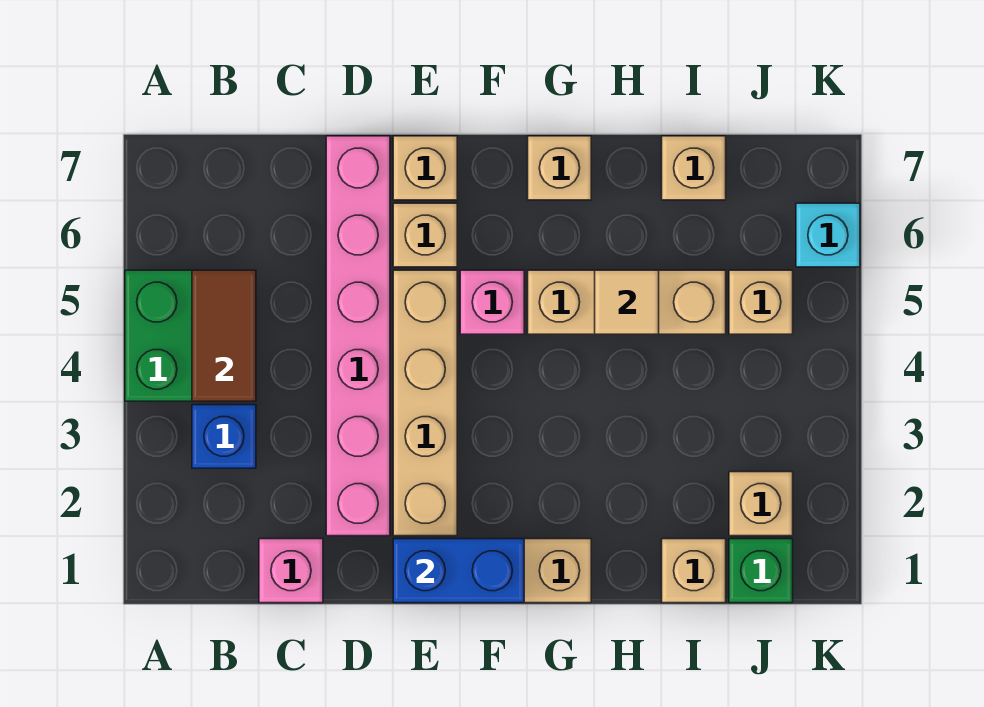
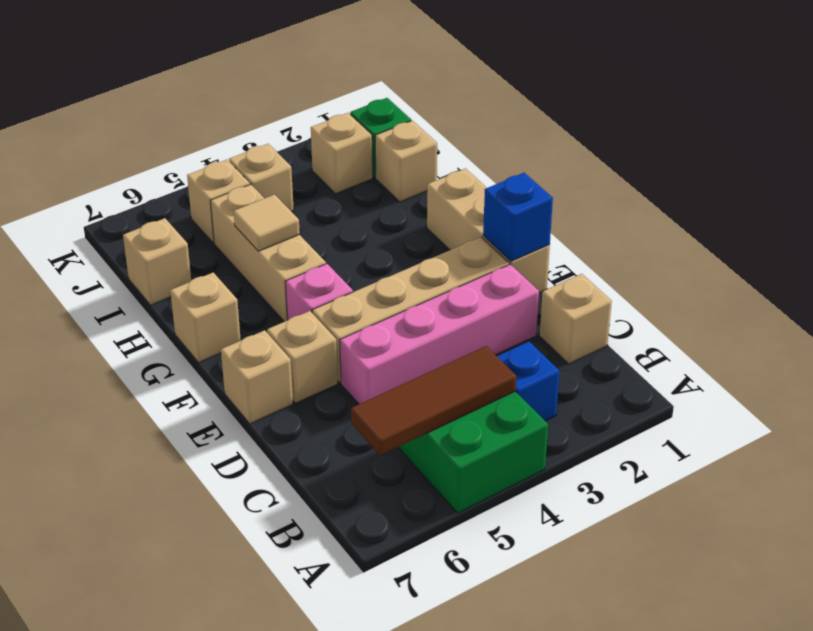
brown 1x2 tile [192,270,256,401] -> brown 1x3 tile [351,346,516,455]
pink 1x1 brick [259,539,323,603] -> tan 1x1 brick [540,274,612,364]
pink 1x6 brick [326,136,390,536] -> pink 1x4 brick [340,264,539,404]
blue 1x2 brick [393,539,524,603] -> blue 1x1 brick [483,173,553,261]
none -> tan 1x1 brick [229,144,294,212]
cyan 1x1 brick [796,203,860,267] -> none

